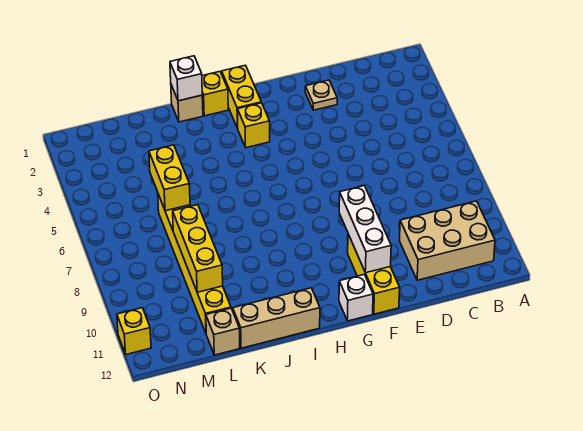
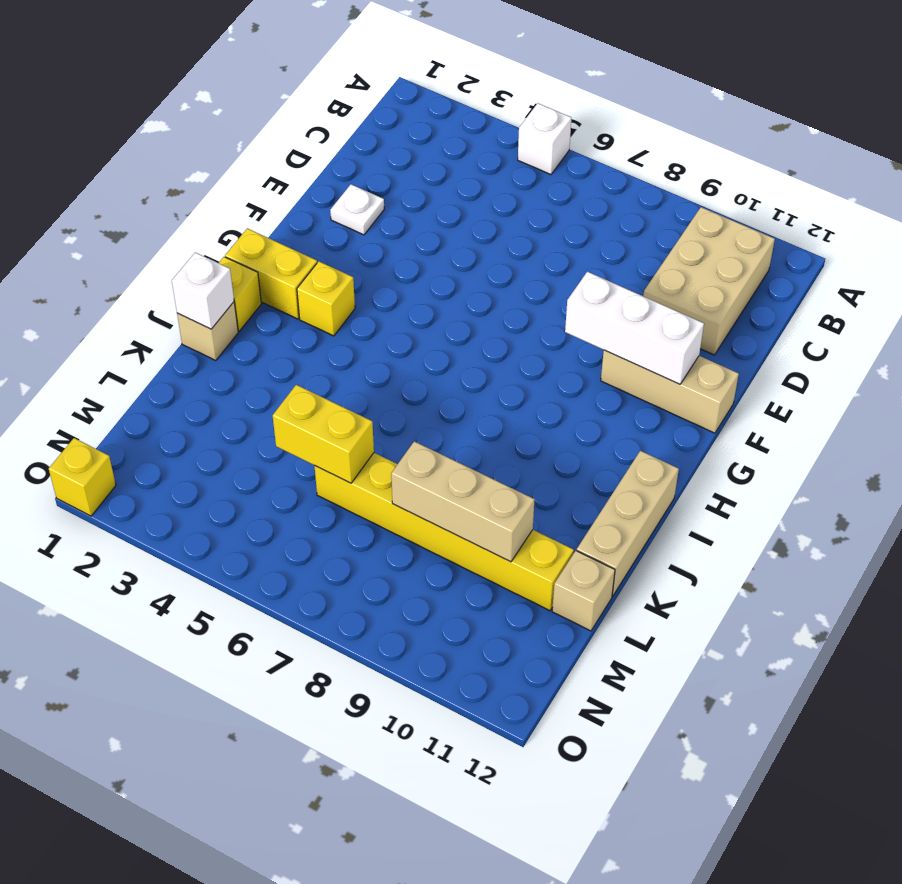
tan 1x1 plate [305,80,337,110] -> white 1x1 plate [330,184,384,235]
yellow 1x3 brick [348,234,400,314] -> tan 1x3 brick [601,350,739,433]
white 1x1 brick [339,275,373,321] -> white 1x1 brick moved to [518,103,571,175]
yellow 1x3 brick [173,205,223,292] -> tan 1x3 brick [391,441,535,562]
yellow 1x1 brick [117,308,151,354] -> yellow 1x1 brick moved to [49,438,116,516]

